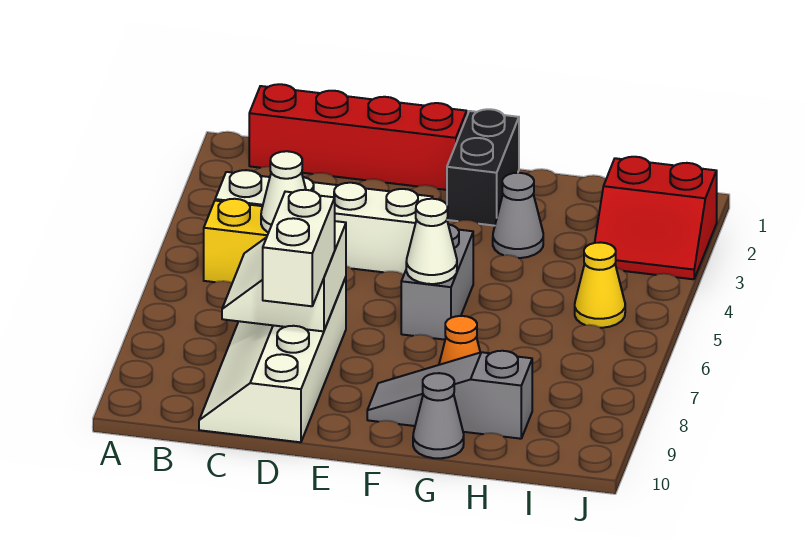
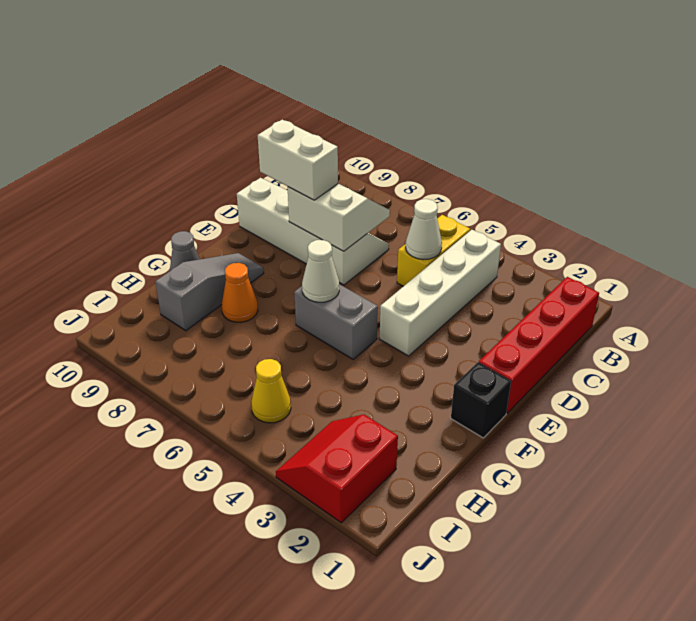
black 1x2 brick [447,109,519,226] -> black 1x1 brick [451,362,511,438]
grey 1x1 cone [493,173,543,258] -> none

